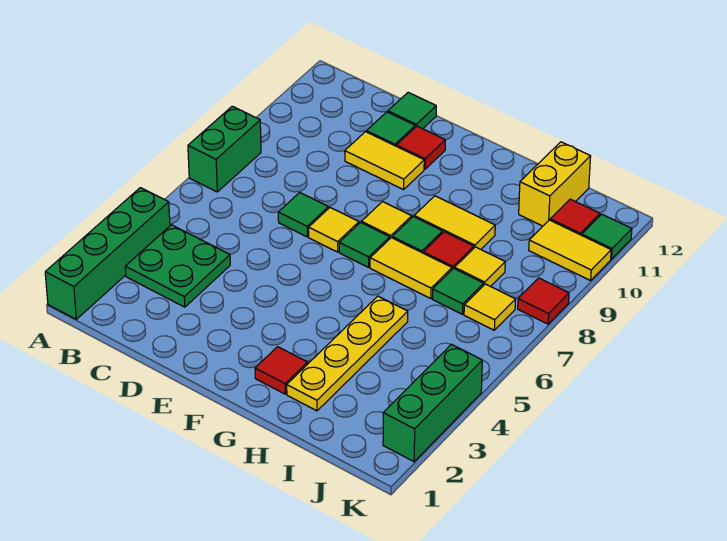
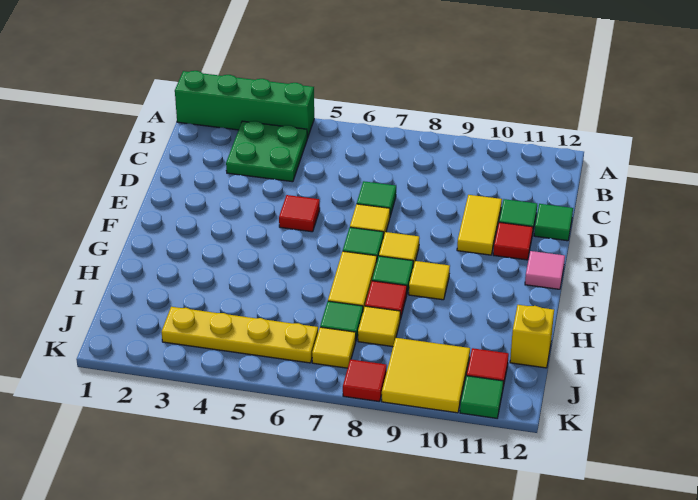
green 1x2 brick [188,106,261,192] -> none
none -> pink 1x1 tile [525,251,565,289]
red 1x1 tile [255,347,308,394] -> red 1x1 tile moved to [279,195,320,232]
yellow 1x2 tile [414,196,495,249] -> yellow 1x1 tile [409,261,450,300]
yellow 1x4 plate [287,296,408,411] -> yellow 1x4 plate moved to [162,307,318,363]
yellow 1x2 brick [519,142,591,226] -> yellow 1x1 brick [510,305,554,368]
yellow 1x2 tile [529,220,611,281] -> yellow 2x2 tile [382,338,470,413]
green 1x3 brick [383,344,482,462] -> none

